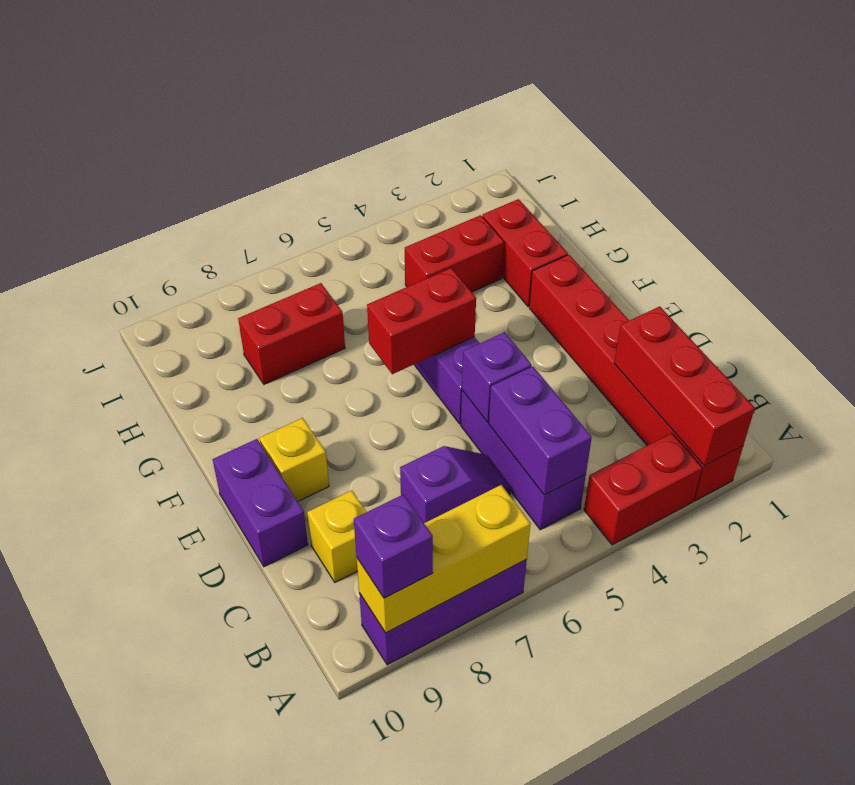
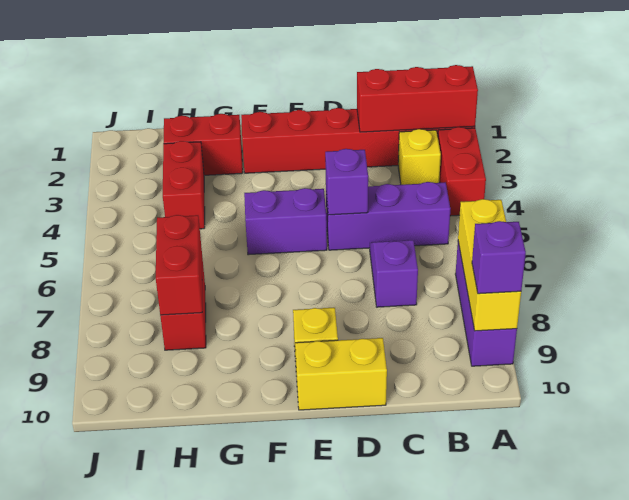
purple 1x2 brick [489,366,592,495] -> none
yellow 1x1 brick [307,491,366,582] -> yellow 1x1 brick moved to [398,129,441,185]
purple 1x2 brick [213,439,308,567] -> yellow 1x2 brick [295,338,387,410]
red 1x2 brick [367,268,476,374] -> red 1x2 brick moved to [156,215,202,315]

